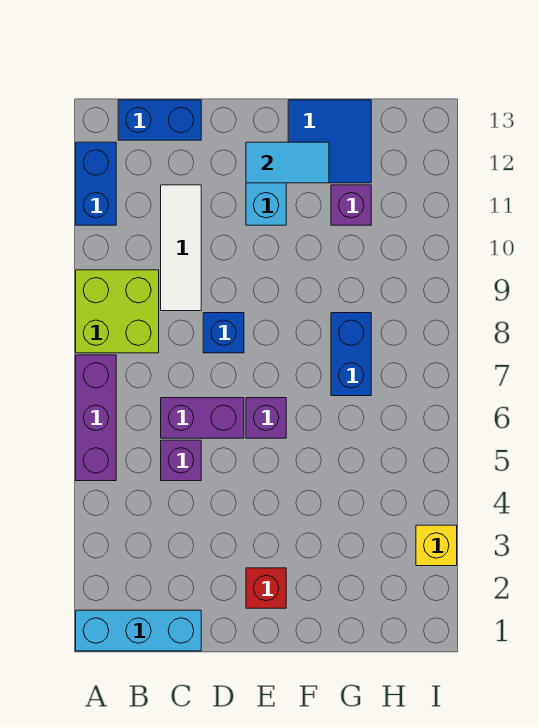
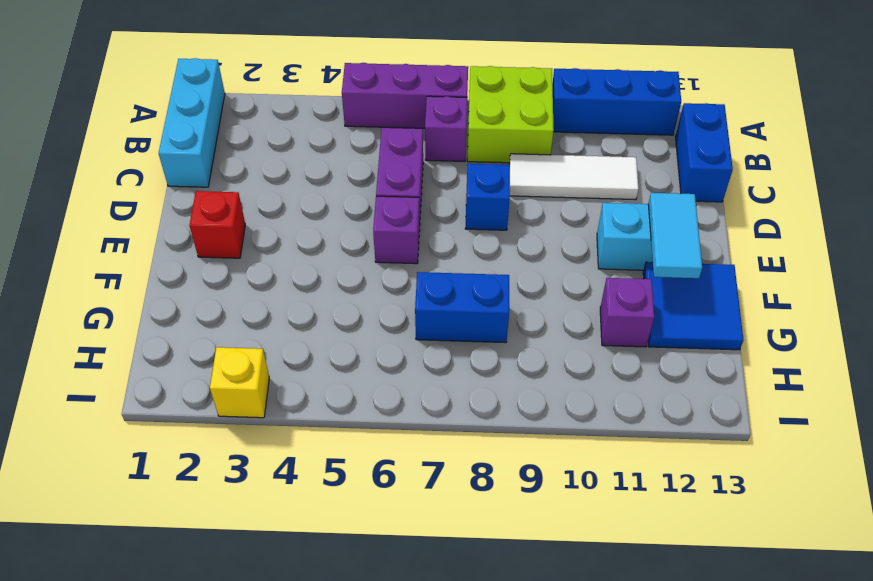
blue 1x2 brick [76,142,116,225] -> blue 1x3 brick [553,68,681,135]
purple 1x1 brick [161,440,201,481] -> purple 1x1 brick moved to [425,96,467,161]

